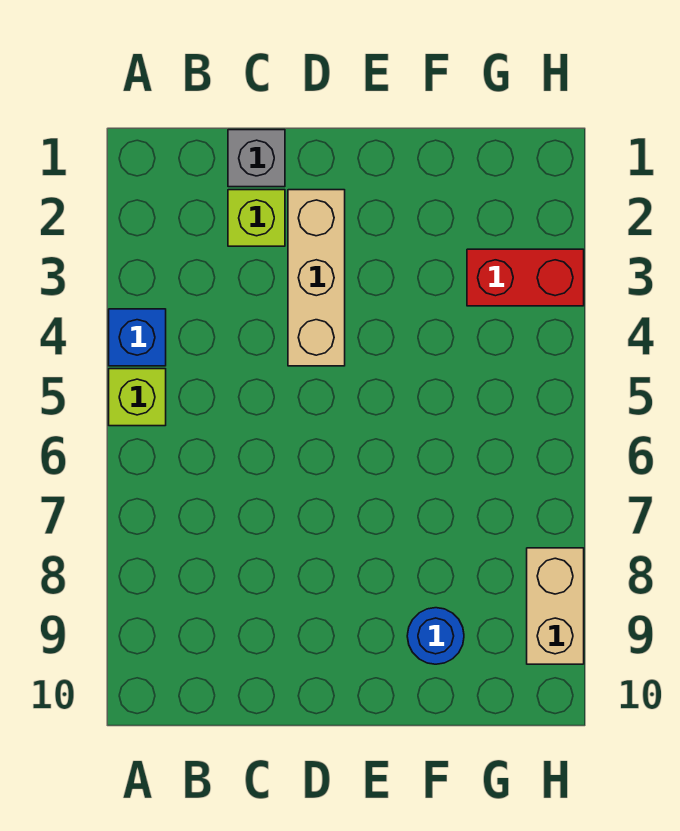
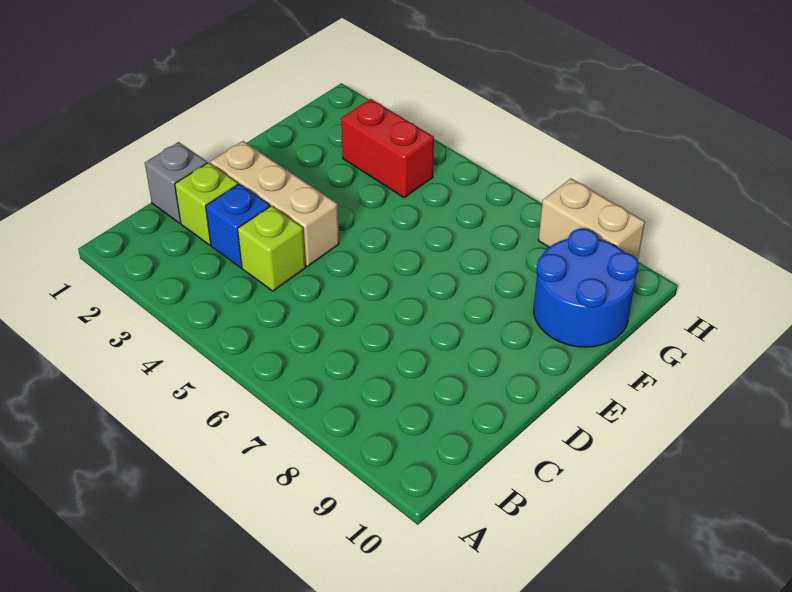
blue 1x1 brick [109,309,166,366] -> blue 1x1 brick moved to [206,184,270,268]
lime 1x1 brick [109,369,166,426] -> lime 1x1 brick moved to [238,206,306,291]
blue 1x1 round brick [407,608,464,664] -> blue 2x2 round brick [534,229,638,347]
red 1x2 brick [467,249,584,306] -> red 1x2 brick turned to [341,99,434,197]

